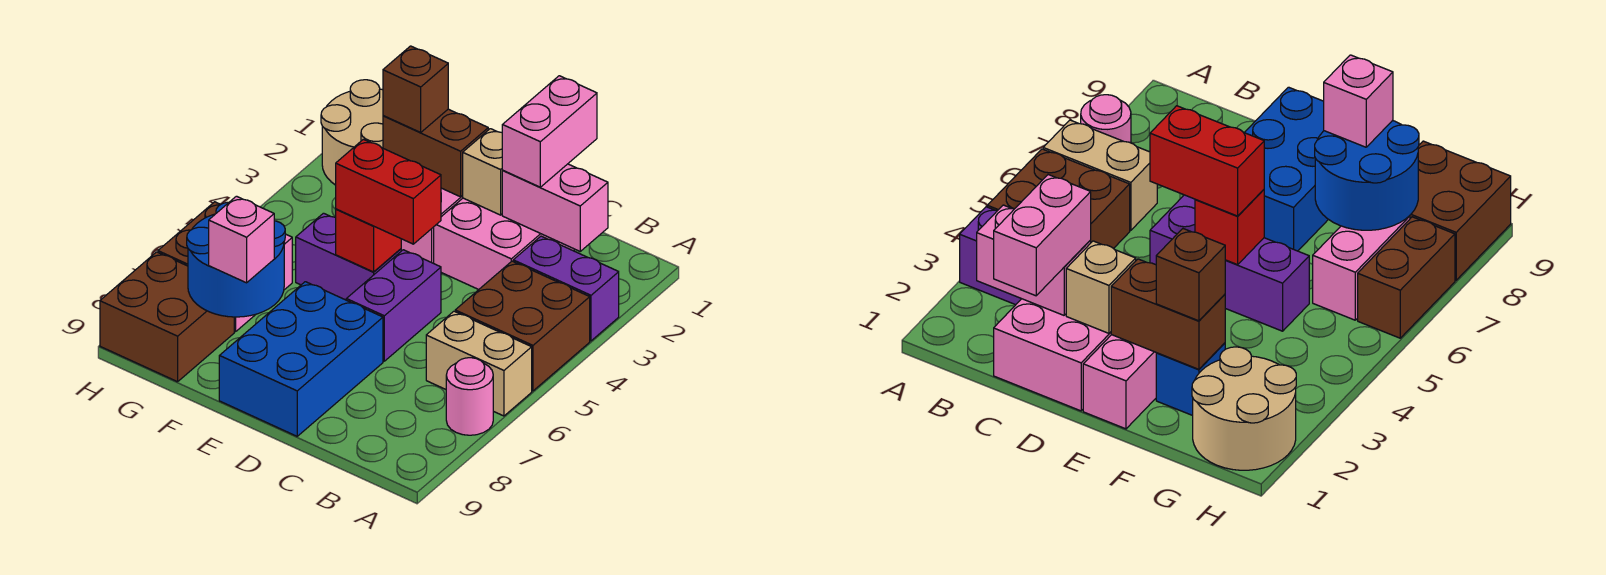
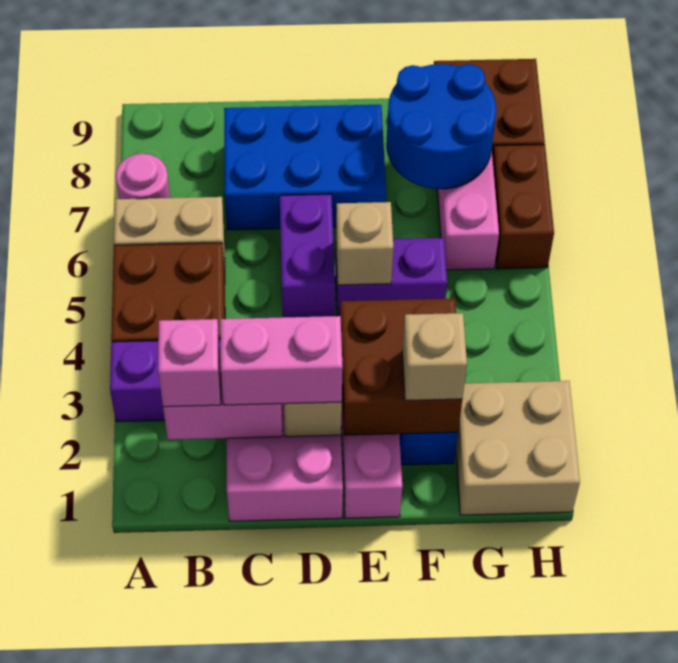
pink 1x2 brick [502,76,597,187] -> pink 1x2 brick turned to [220,316,343,405]
red 1x2 brick [336,139,441,244] -> none
blue 2x3 brick [219,282,383,436] -> blue 2x3 brick turned to [224,105,386,230]
brown 1x2 brick [383,109,488,197] -> brown 2x2 brick [340,298,462,435]
red 1x1 brick [336,209,401,272] -> tan 1x1 brick [336,202,393,285]
brown 1x1 brick [383,46,448,132] -> tan 1x1 brick [402,313,467,401]
pink 1x1 brick [209,196,274,283] -> pink 1x1 brick moved to [158,319,221,407]
tan 2x2 round brick [321,80,383,185] -> tan 2x2 brick [456,381,580,515]

